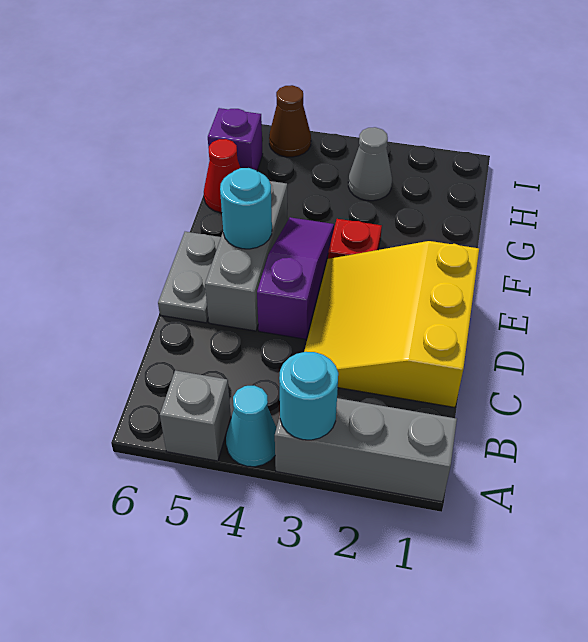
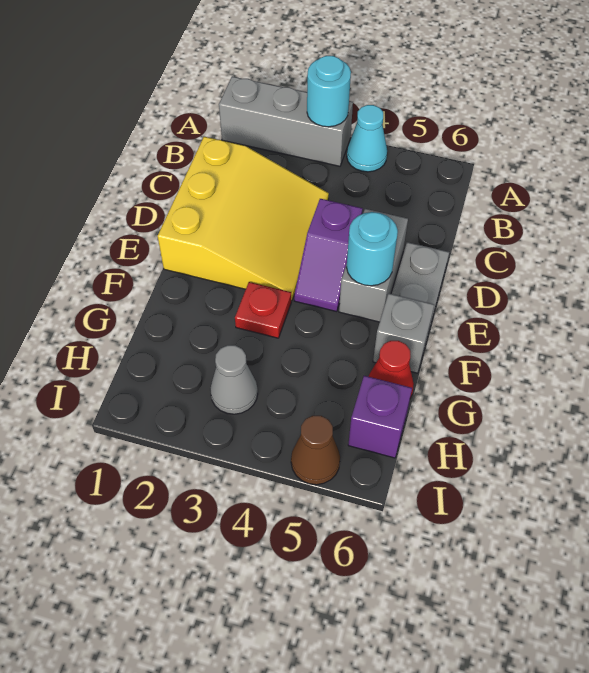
grey 1x1 brick [160,370,231,461] -> grey 1x1 brick moved to [373,294,434,373]
purple 1x3 slope [257,217,334,339] -> purple 1x2 slope [294,199,363,312]
grey 1x3 brick [205,181,288,331] -> grey 1x2 brick [339,209,408,322]

